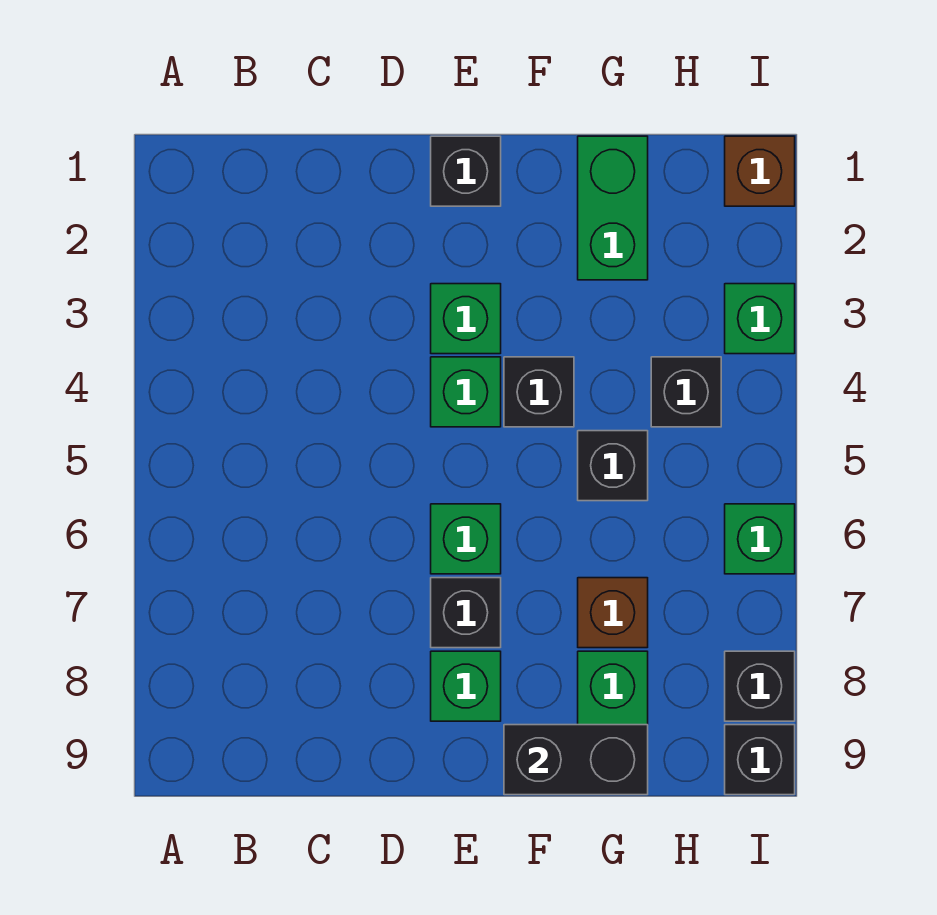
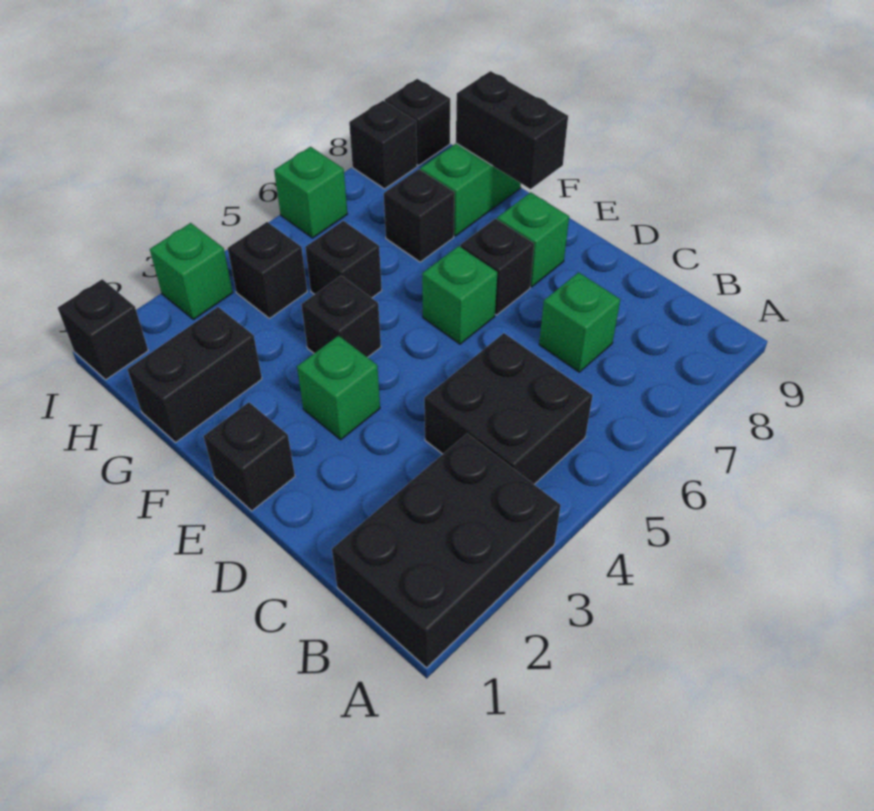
none -> black 2x3 brick [332,434,561,668]
none -> black 2x2 brick [424,333,593,484]
green 1x1 brick [431,357,501,427] -> green 1x1 brick moved to [539,272,620,372]
green 1x2 brick [578,136,648,280] -> black 1x2 brick [127,307,262,442]
brown 1x1 brick [578,578,648,648] -> black 1x1 brick [384,169,454,262]
brown 1x1 brick [725,136,795,206] -> black 1x1 brick [58,279,148,380]

